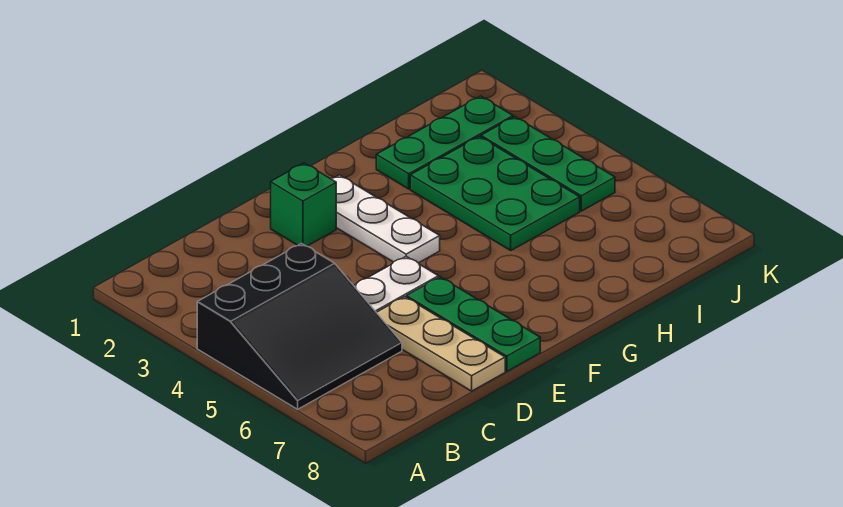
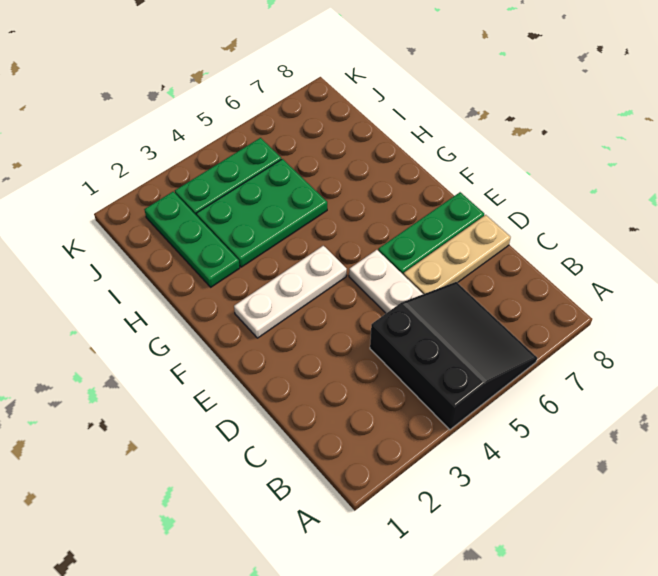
green 1x1 brick [271,163,336,246] -> none

